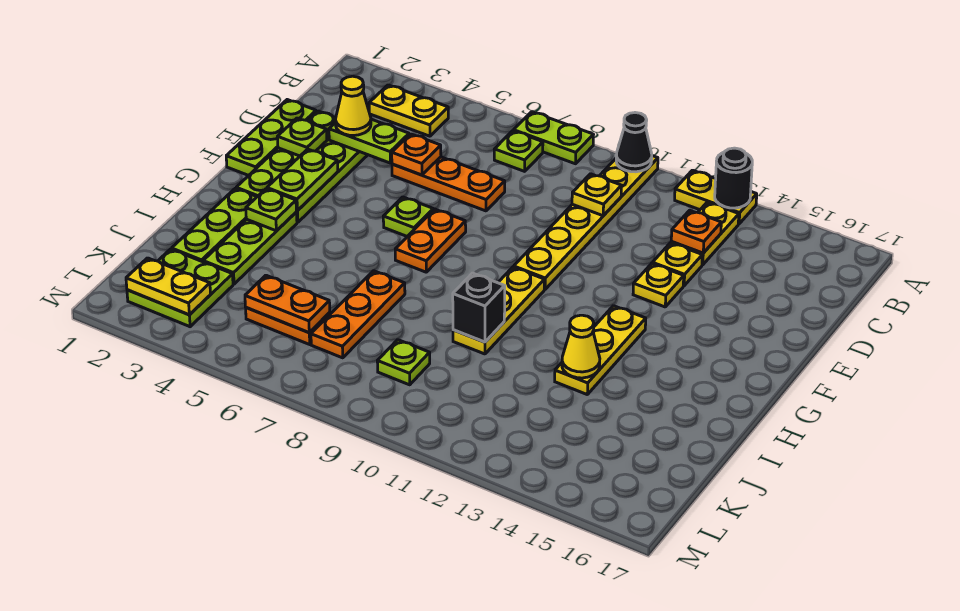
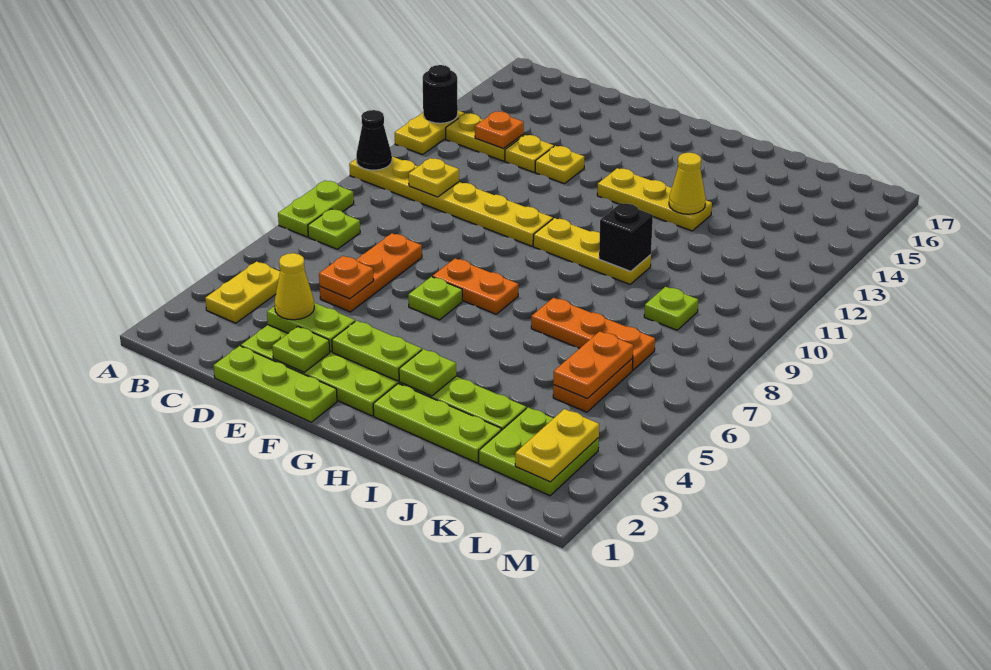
lime 1x2 plate [329,119,409,163] -> lime 1x2 plate turned to [267,303,355,352]

